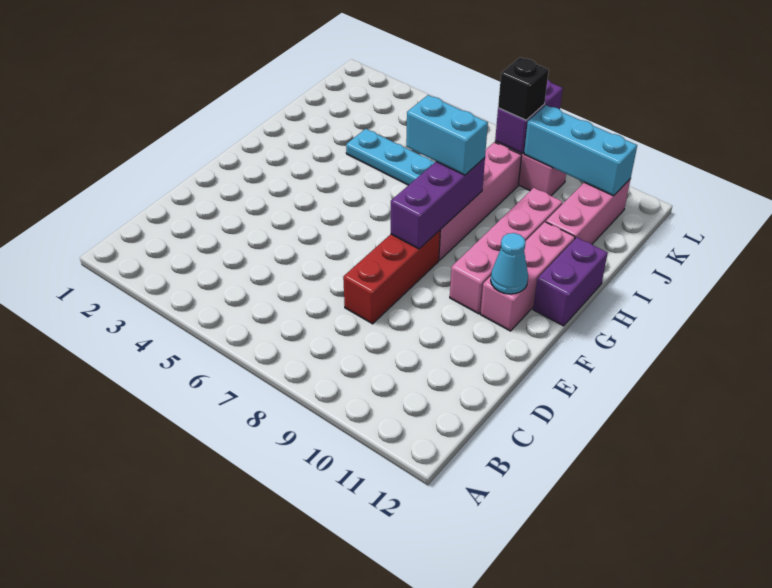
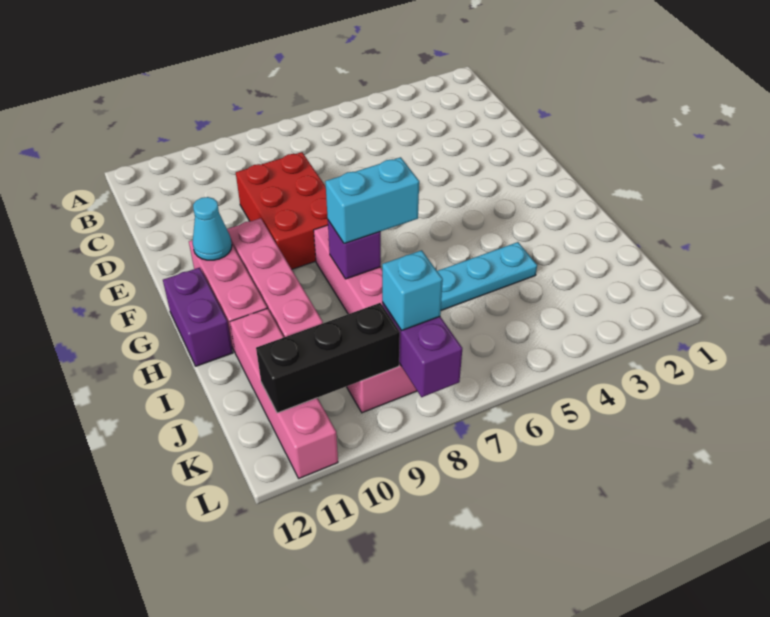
red 1x3 brick [343,230,440,324] -> red 2x3 brick [236,152,328,269]
purple 1x3 brick [391,158,485,249] -> purple 1x1 brick [328,220,381,279]
pink 1x3 brick [546,180,630,244] -> pink 1x4 brick [230,308,338,478]
black 1x1 brick [498,57,549,120] -> cyan 1x1 brick [382,250,443,330]
cyan 1x3 brick [524,105,637,196] -> black 1x3 brick [256,303,400,413]

